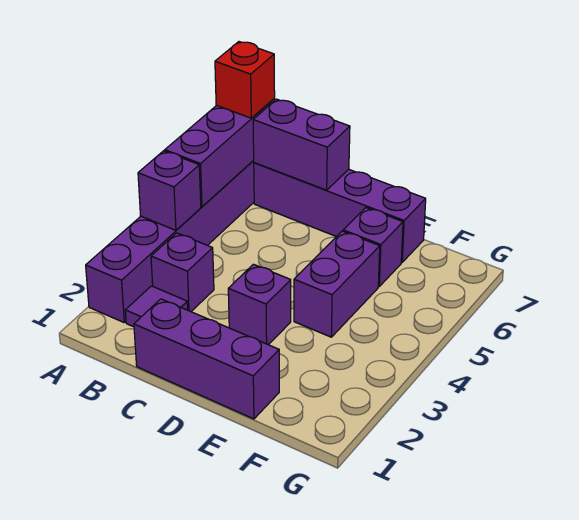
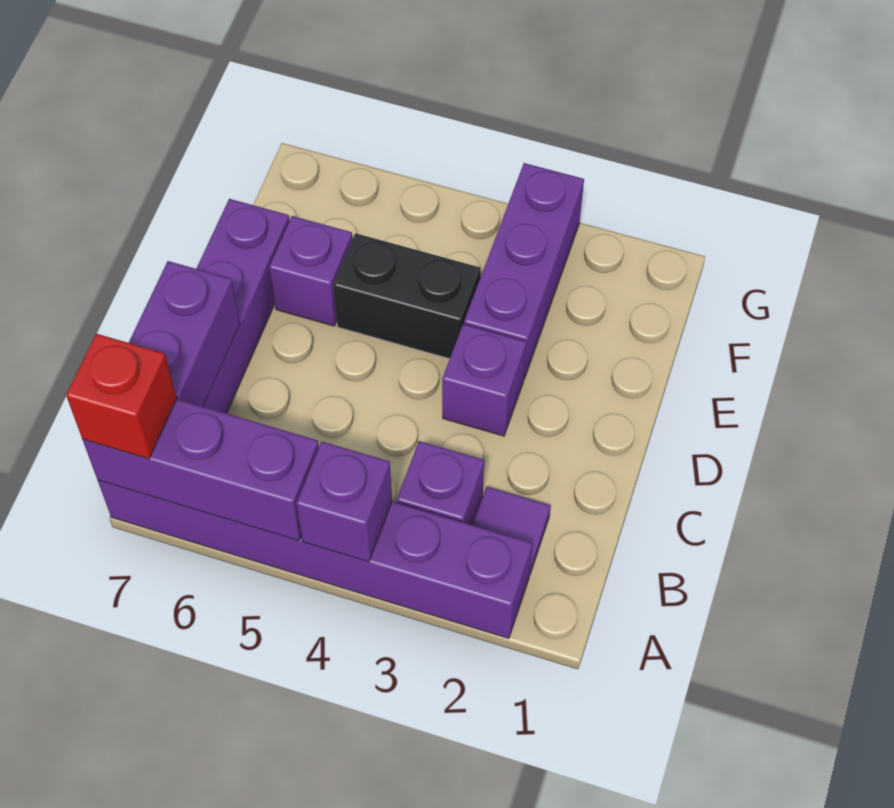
purple 1x3 brick [134,299,279,419] -> purple 1x3 brick moved to [464,163,584,379]
purple 1x2 brick [294,231,380,337] -> black 1x2 brick [333,233,481,359]

